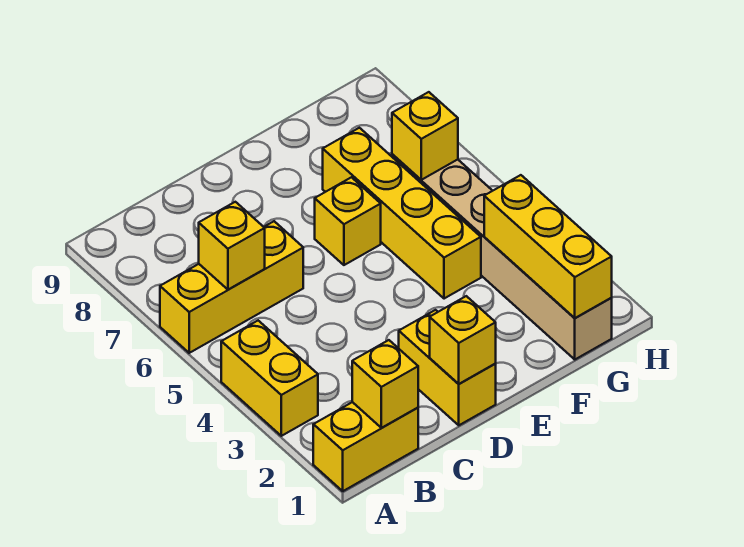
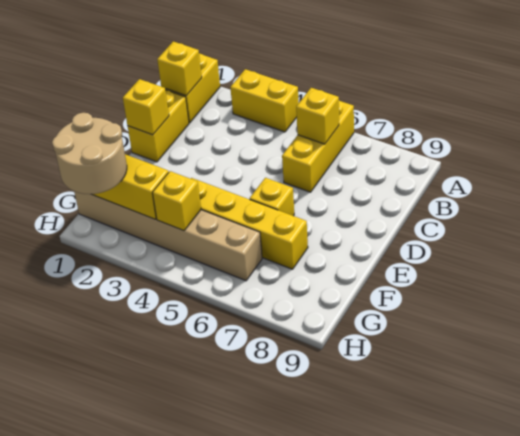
yellow 1x2 brick [399,310,496,425] -> yellow 1x2 brick turned to [128,90,189,162]
none -> tan 2x2 round brick [52,113,127,194]
yellow 1x1 brick [392,92,458,180] -> yellow 1x1 brick moved to [152,171,201,231]

